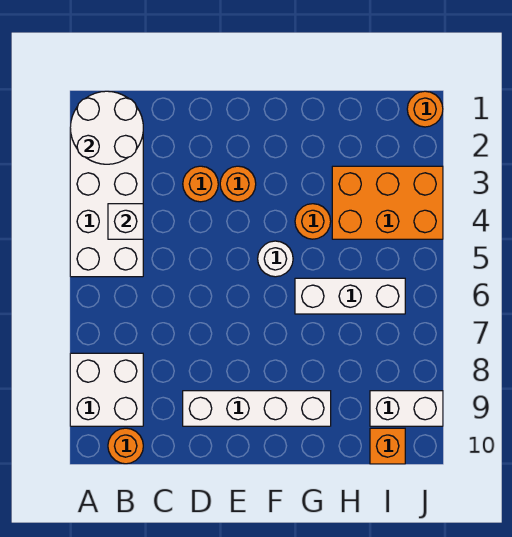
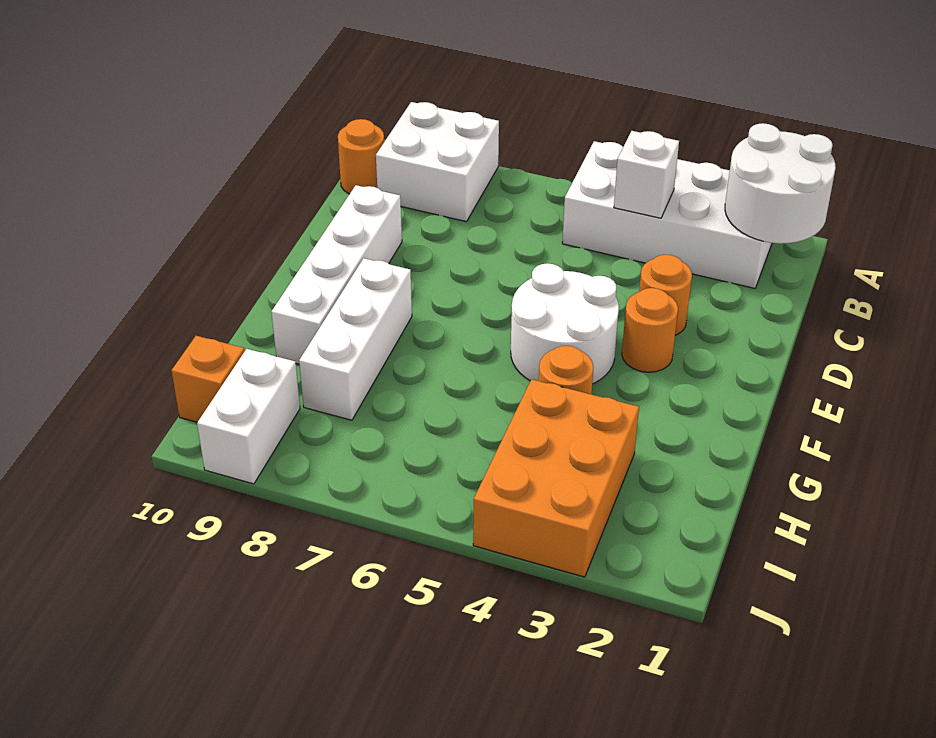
white 1x1 round brick [258,241,293,277] -> white 2x2 round brick [511,263,619,384]
white 1x3 brick [295,278,405,314] -> white 1x3 brick moved to [299,258,412,420]
orange 1x1 round brick [407,91,443,127] -> none

